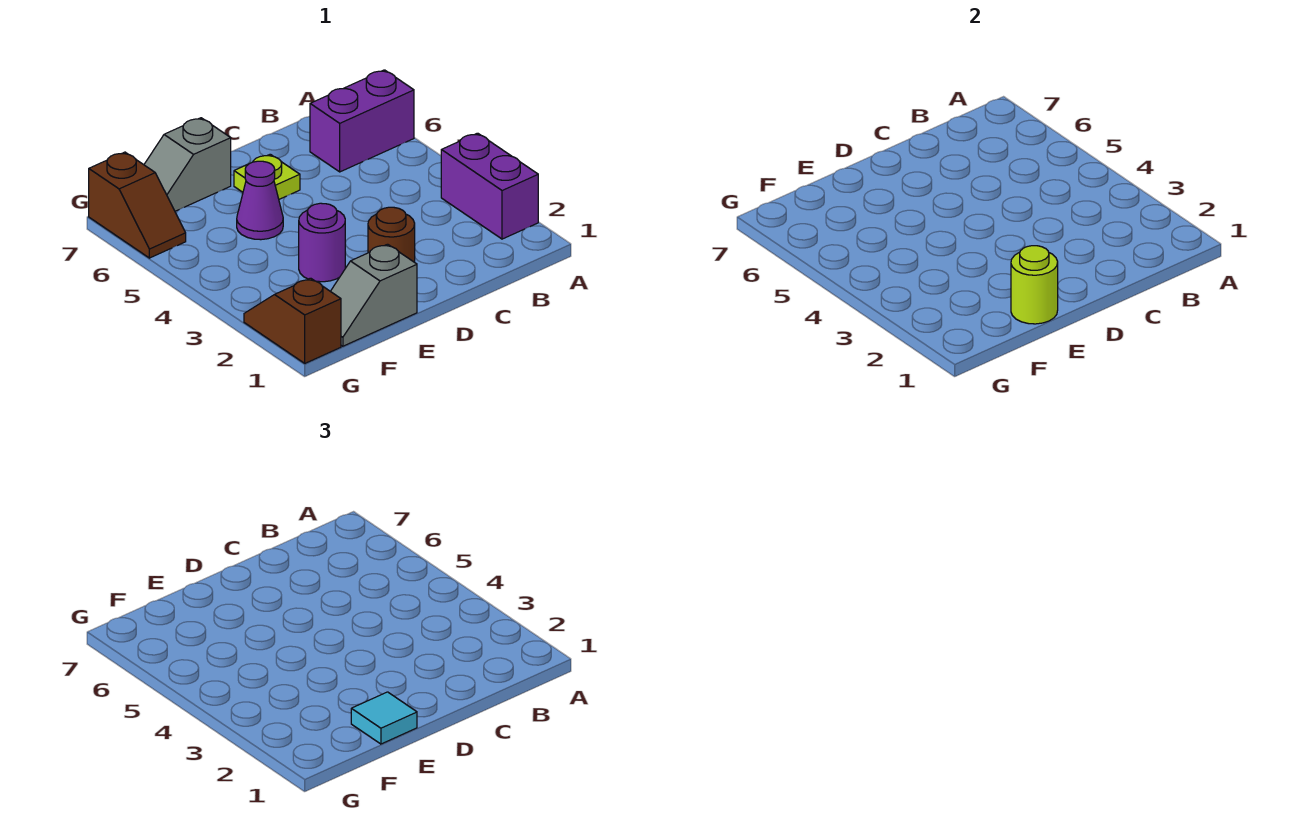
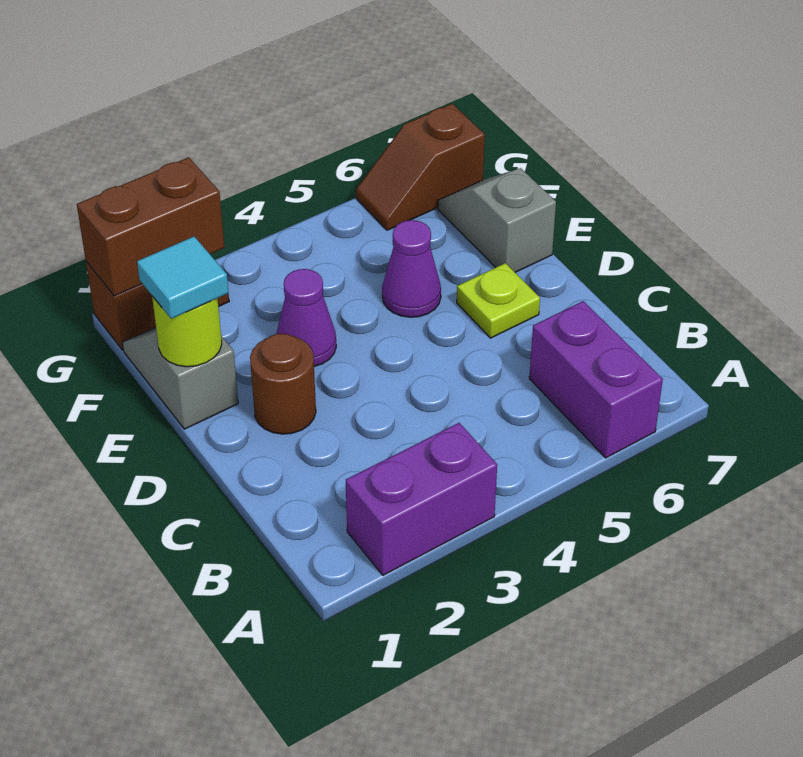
purple 1x1 round brick [299,203,345,282] -> purple 1x1 cone [276,269,336,367]
none -> brown 1x2 brick [77,157,224,296]

